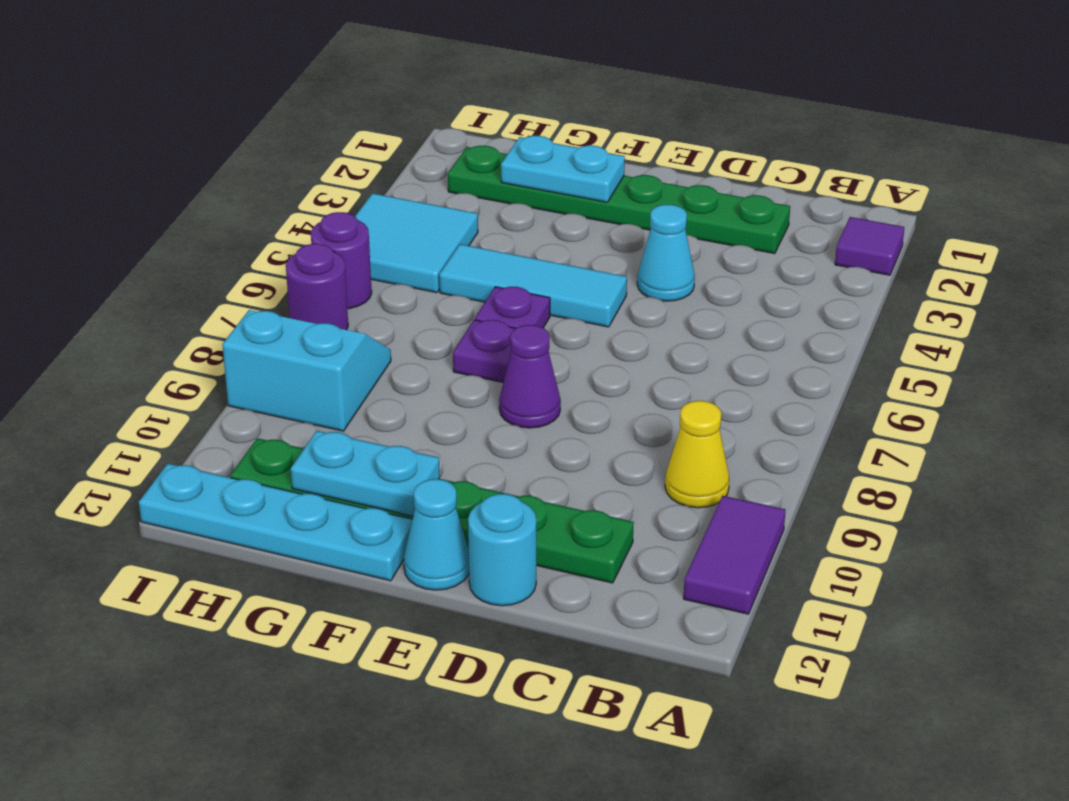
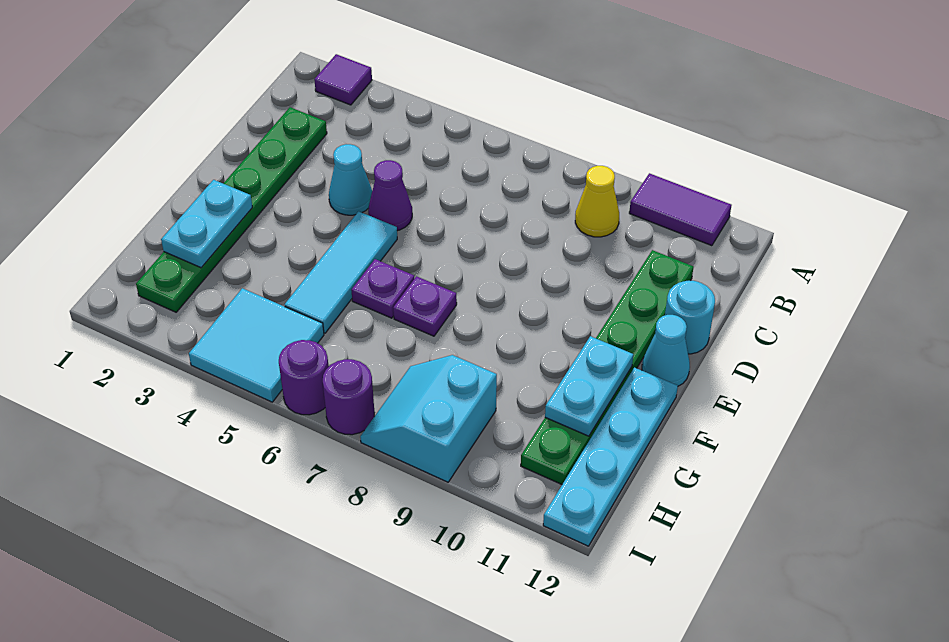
purple 1x1 cone [499,325,561,428] -> purple 1x1 cone moved to [368,160,412,231]

